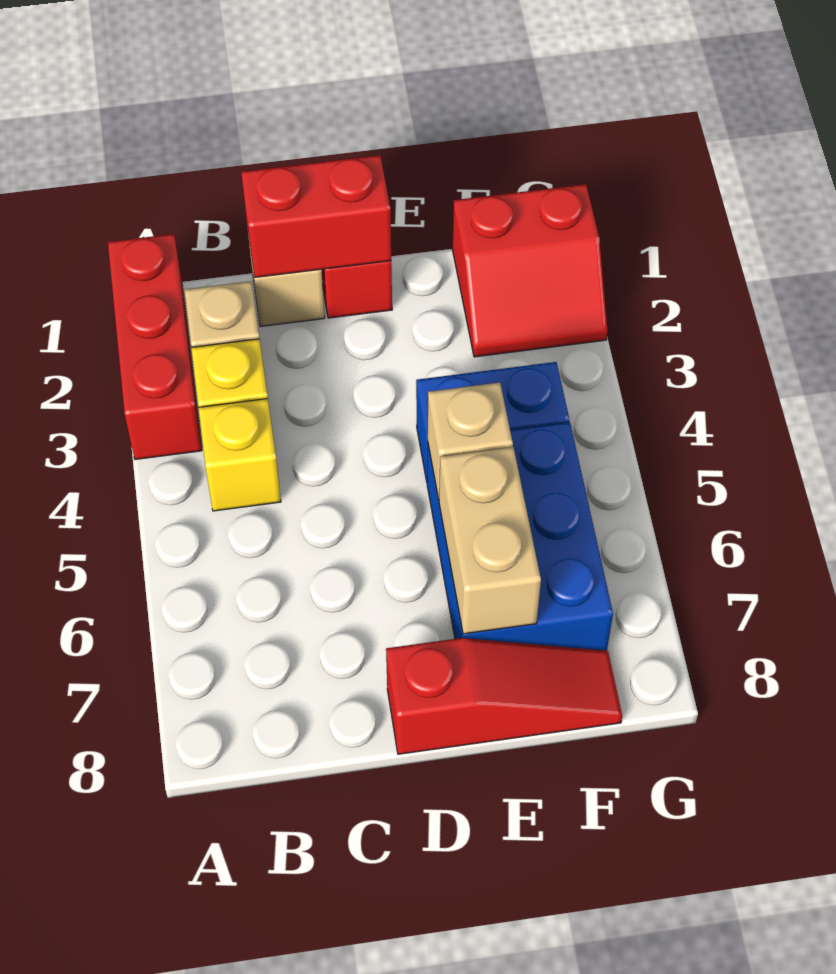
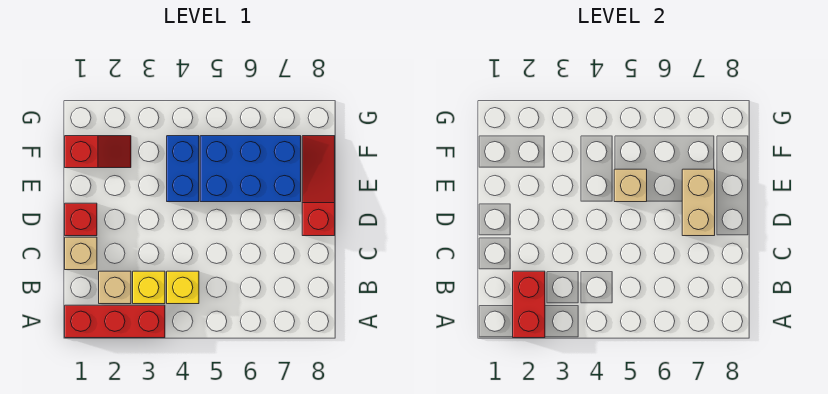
red 1x2 brick [241,155,391,277] -> red 1x2 brick moved to [513,271,545,338]
tan 1x2 brick [439,447,541,634] -> tan 1x2 brick turned to [682,169,715,236]
red 2x2 slope [453,184,608,357] -> red 1x2 slope [65,136,131,168]

